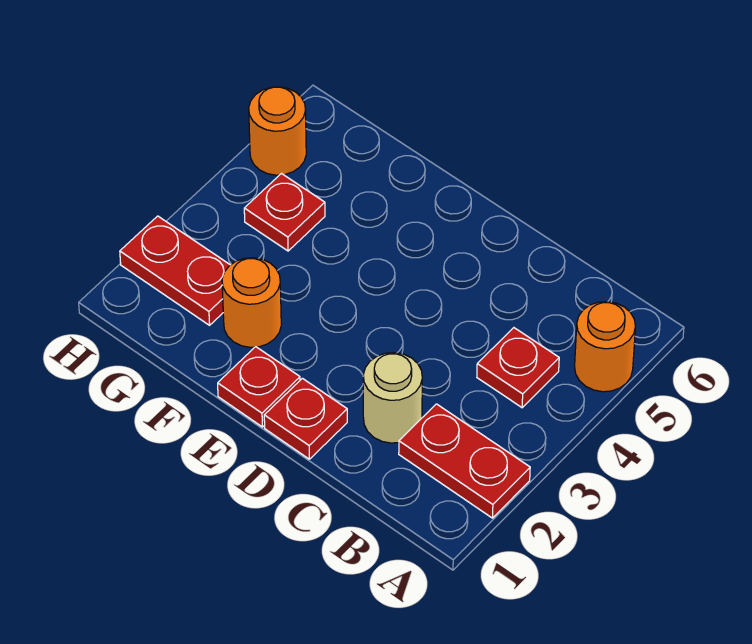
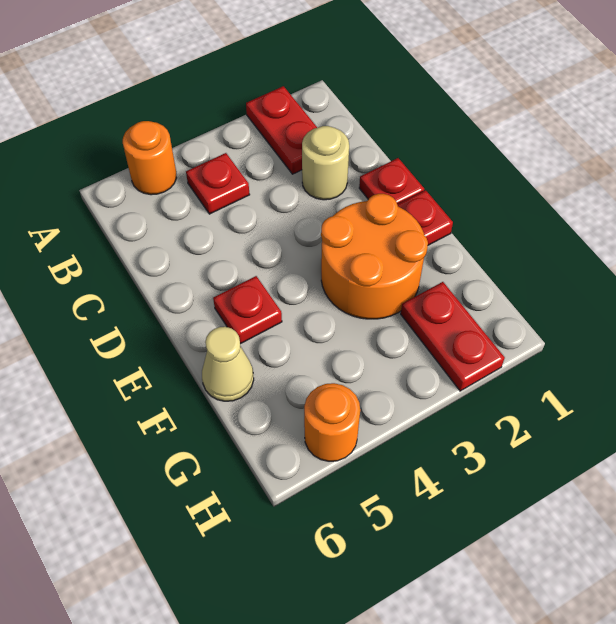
orange 1x1 round brick [222,258,281,347] -> orange 2x2 round brick [321,194,428,319]
none -> tan 1x1 cone [202,327,254,401]
red 1x1 plate [244,174,325,251] -> red 1x1 plate moved to [213,276,282,344]

